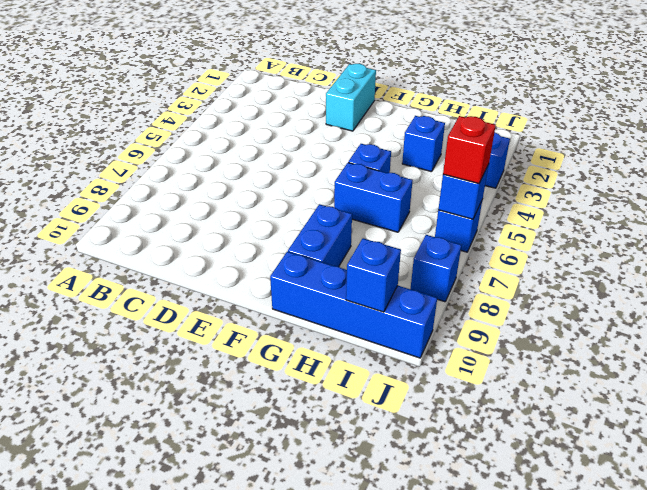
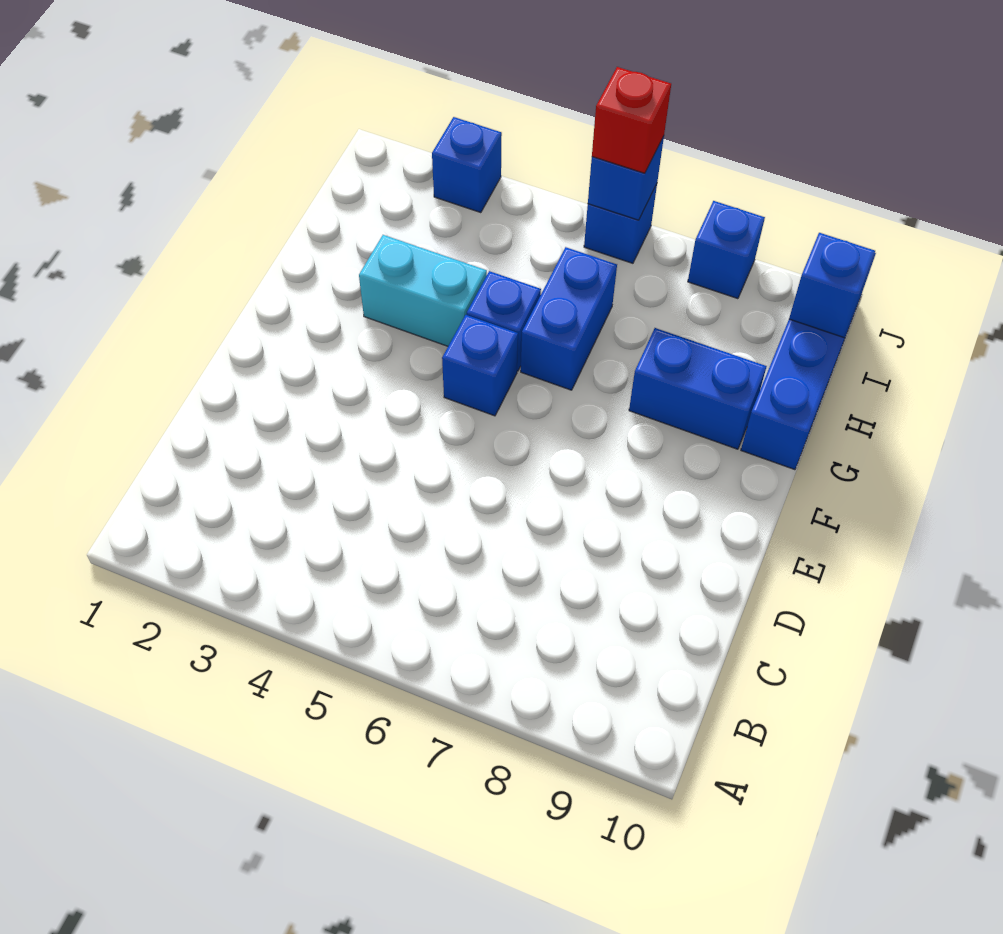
cyan 1x2 brick [326,64,376,131] -> cyan 1x2 brick moved to [359,235,487,346]
blue 1x1 brick [402,116,445,172] -> blue 1x1 brick moved to [442,315,518,416]

